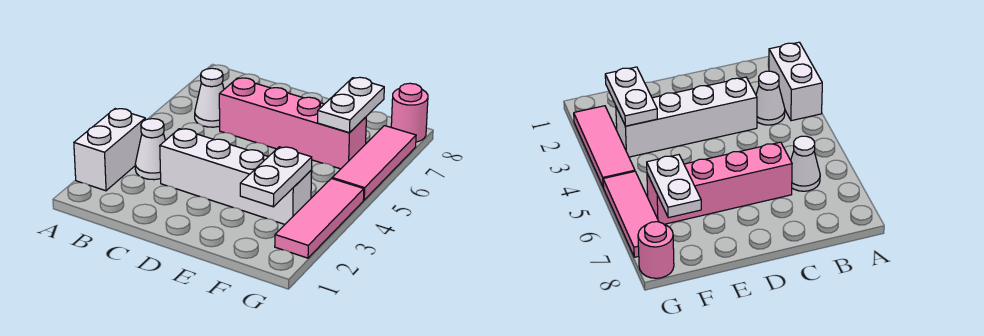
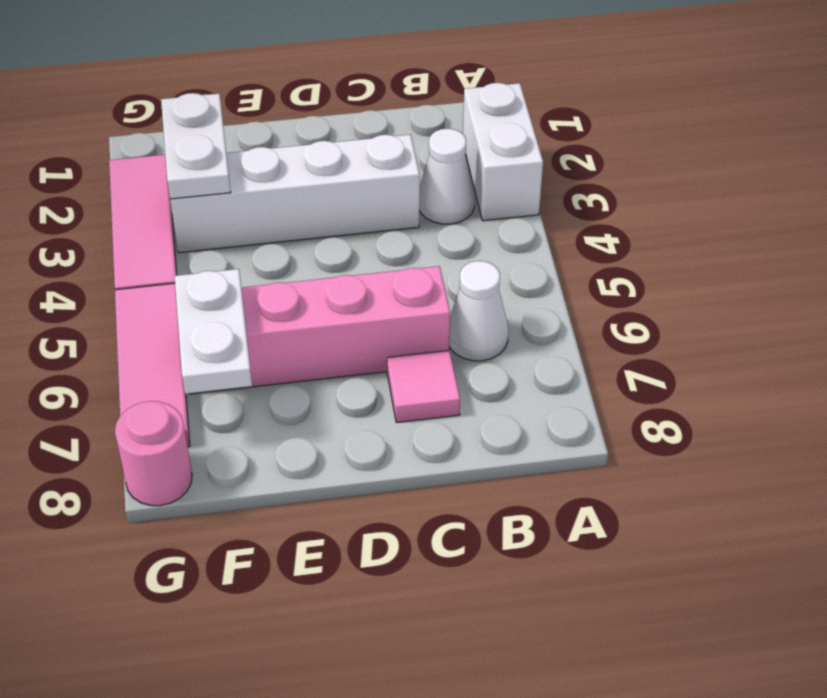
none -> pink 1x1 tile [387,351,460,423]

